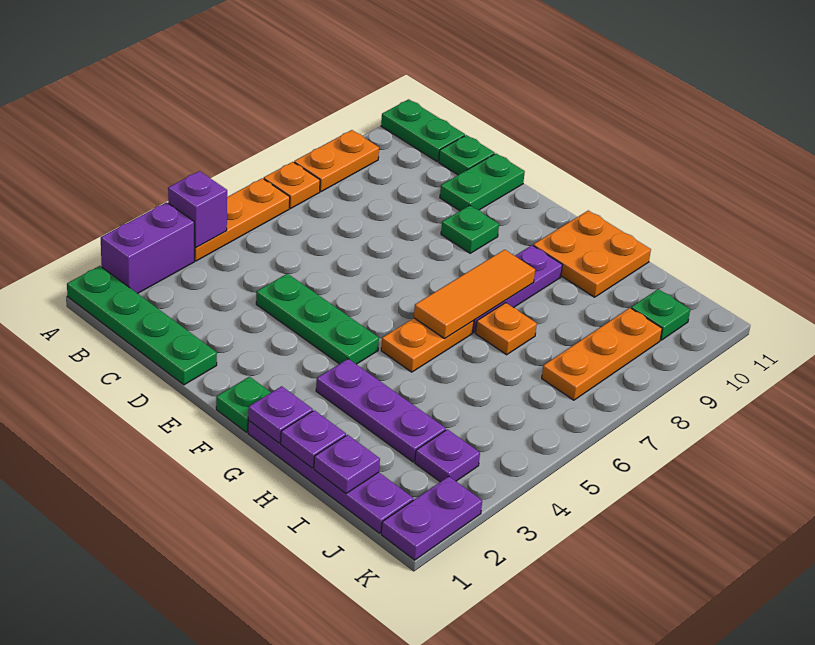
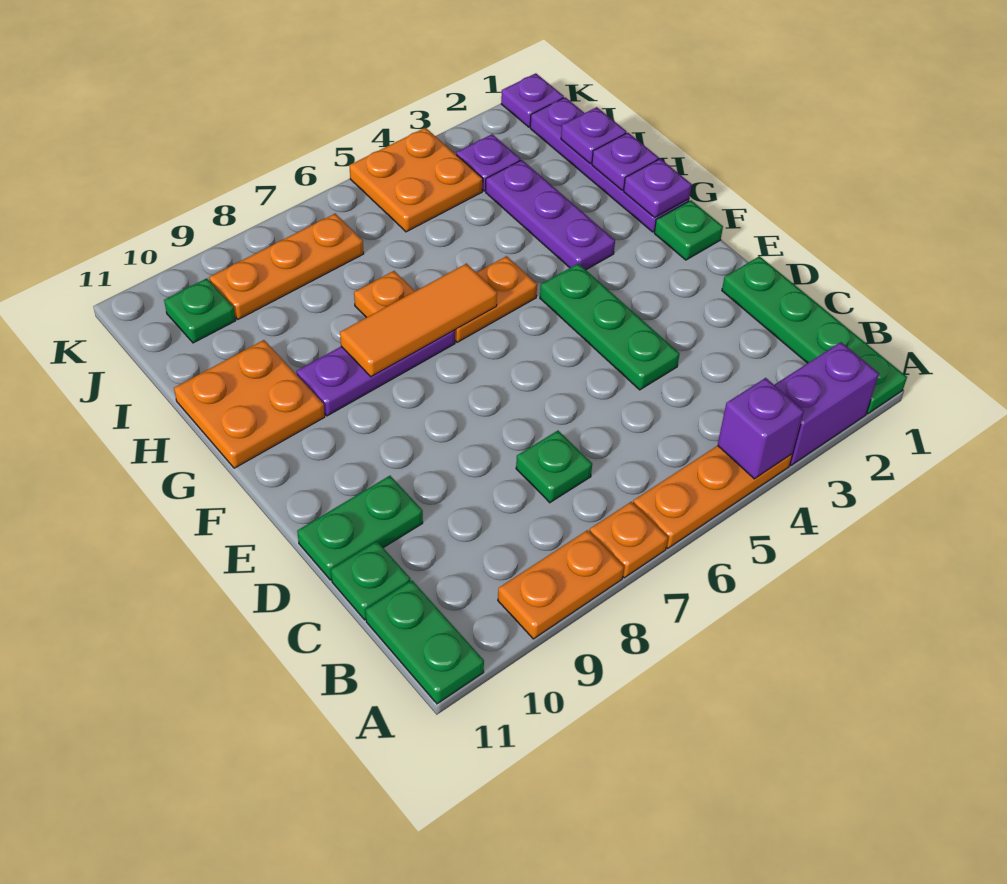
green 1x1 plate [441,205,499,253] -> green 1x1 plate moved to [516,431,592,503]
none -> orange 2x2 plate [349,128,483,232]
purple 1x2 plate [381,476,482,560] -> purple 1x1 plate [501,73,564,127]

